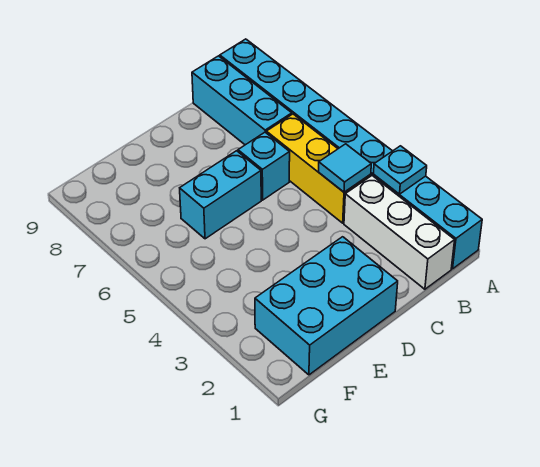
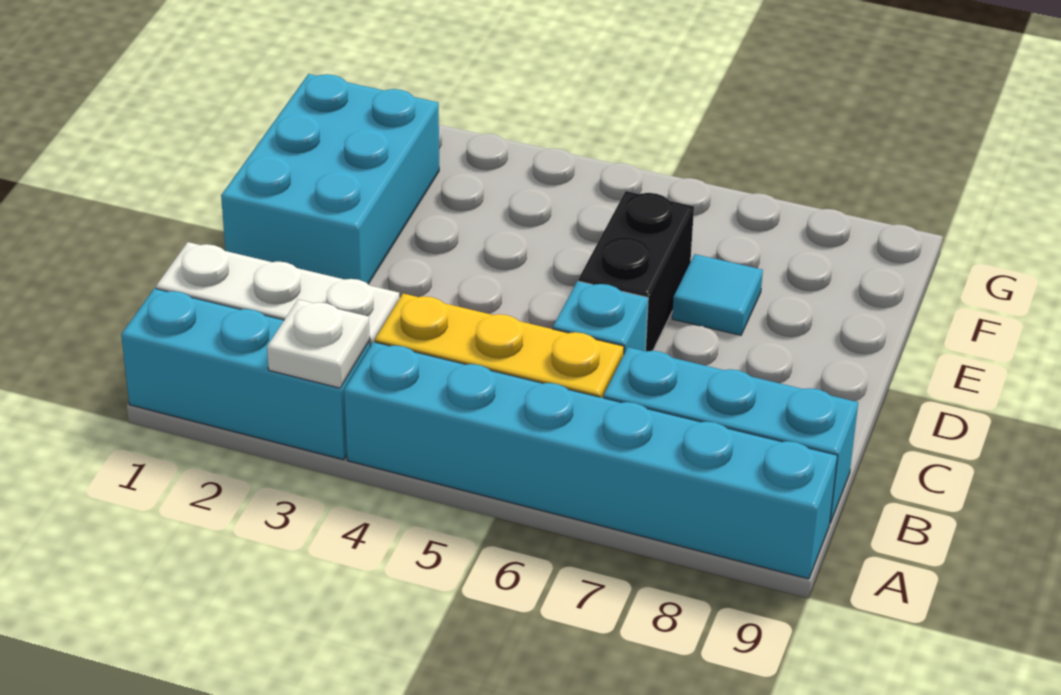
cyan 1x1 plate [373,146,427,194] -> white 1x1 plate [267,299,370,388]
cyan 1x1 tile [319,144,371,192] -> cyan 1x1 tile moved to [672,254,763,335]
cyan 1x2 brick [180,151,261,239] -> black 1x2 brick [578,191,694,351]

